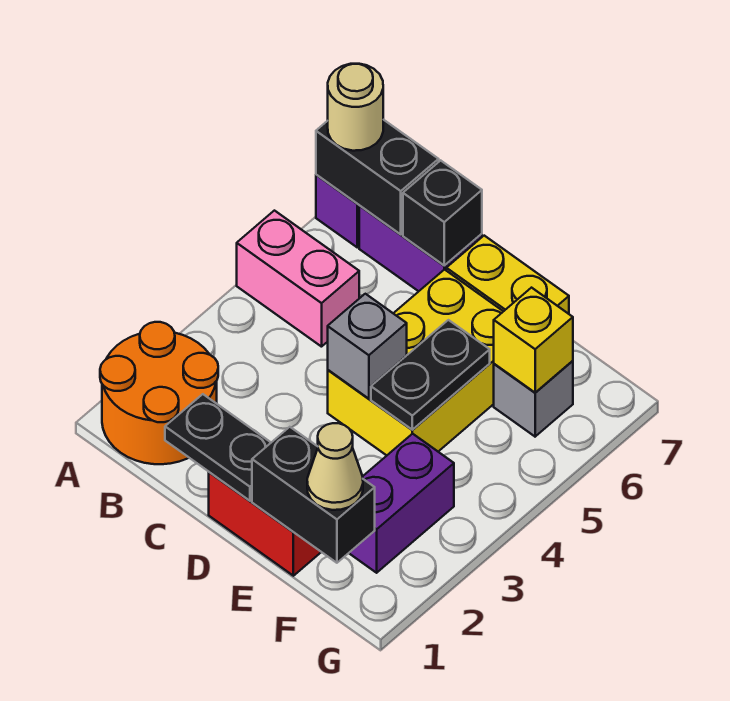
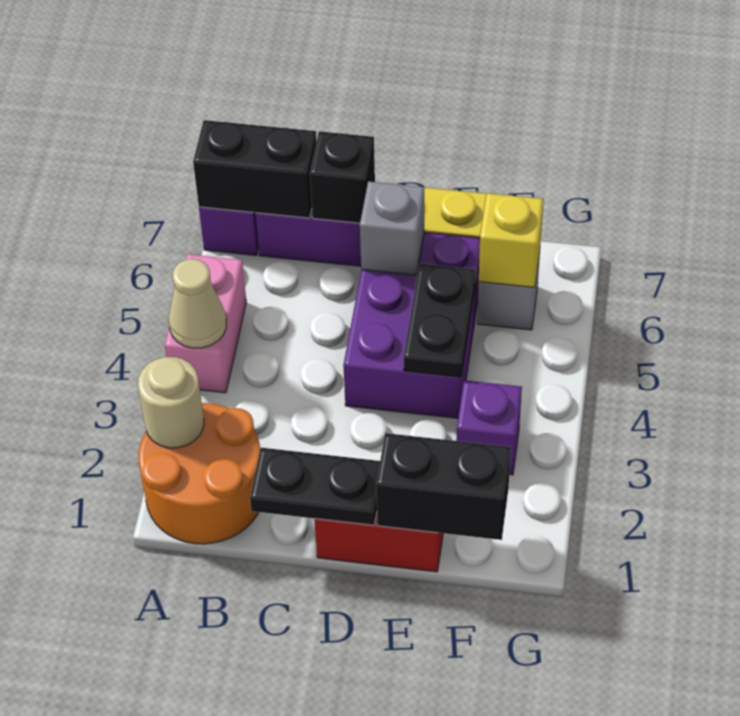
pink 1x2 brick [237,211,359,347] -> pink 1x2 brick turned to [165,254,246,393]
tan 1x1 round brick [328,64,383,151] -> tan 1x1 round brick moved to [138,357,204,448]
yellow 2x3 brick [328,269,503,455] -> purple 2x3 brick [343,232,480,418]
grey 1x1 brick [328,294,407,399] -> grey 1x1 brick moved to [360,181,424,275]
tan 1x1 cone [307,423,363,510] -> tan 1x1 cone moved to [169,259,226,348]
purple 1x2 brick [349,434,454,573] -> purple 1x1 brick [456,380,522,475]

